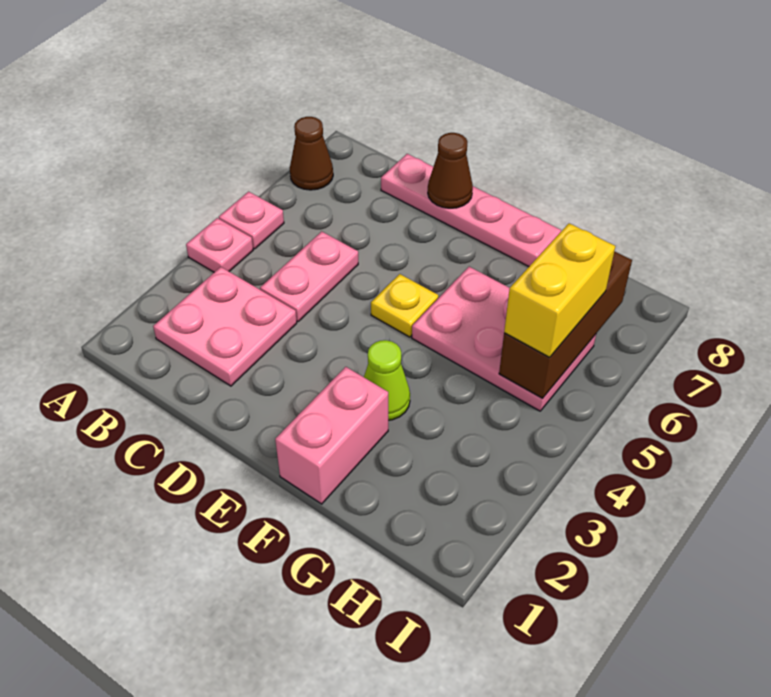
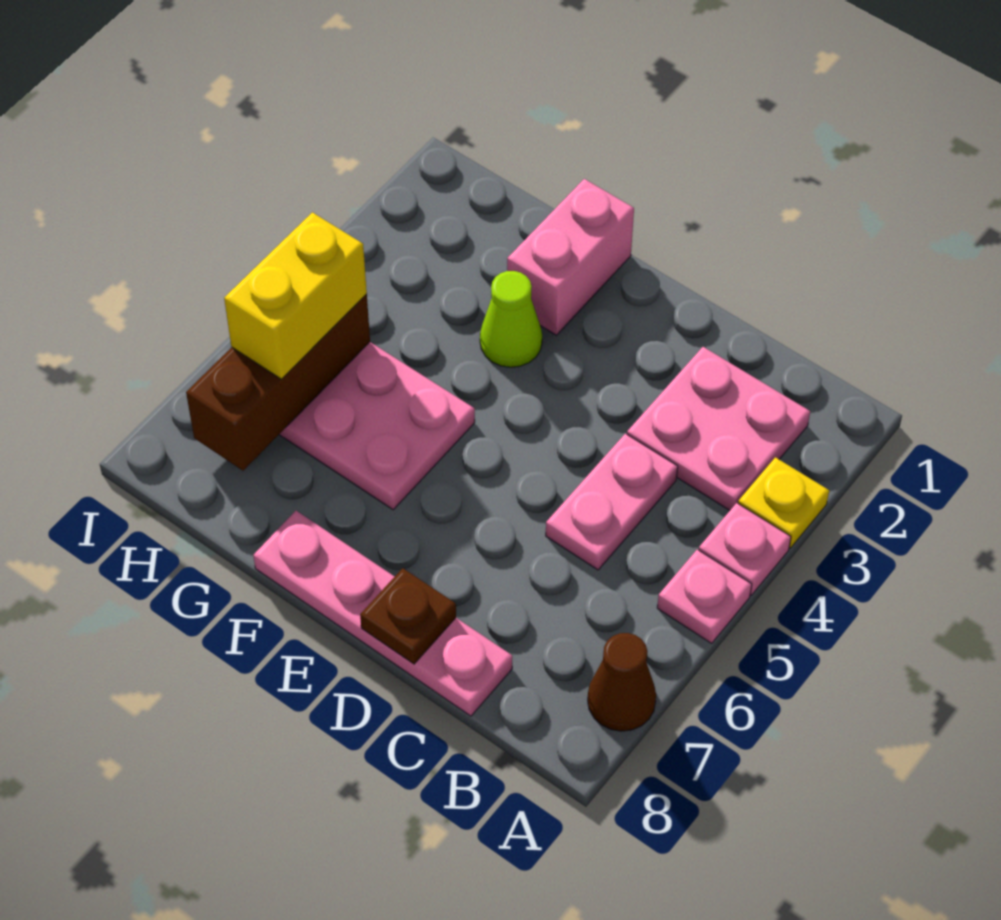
brown 1x1 cone [428,133,473,208] -> brown 1x1 plate [360,568,456,664]
yellow 1x1 plate [371,274,438,337] -> yellow 1x1 plate moved to [738,457,829,548]

